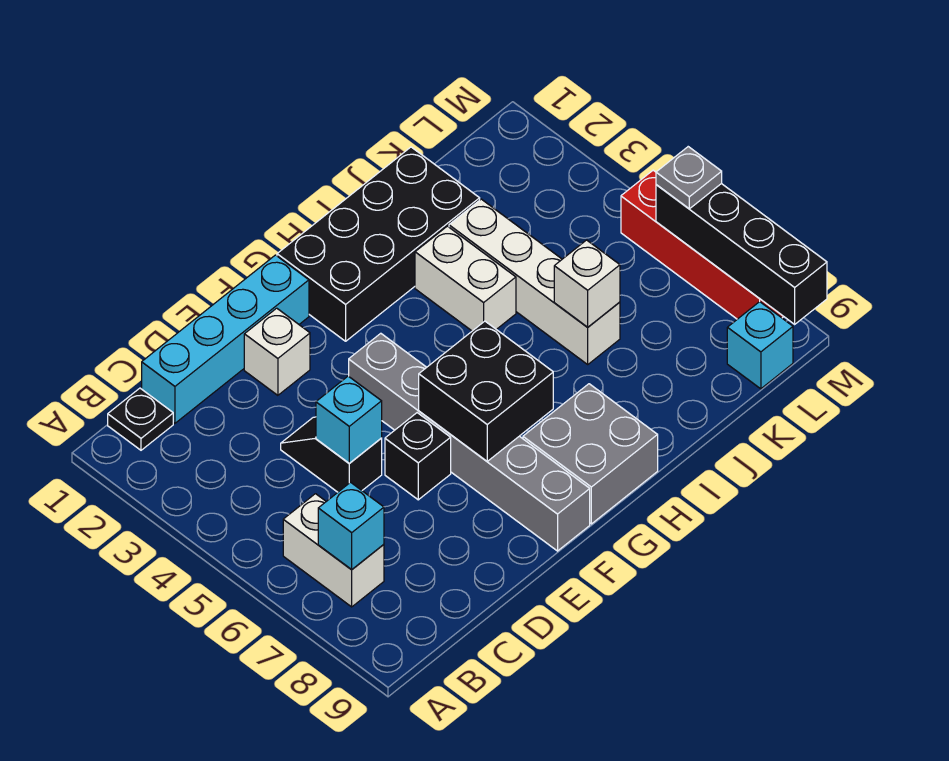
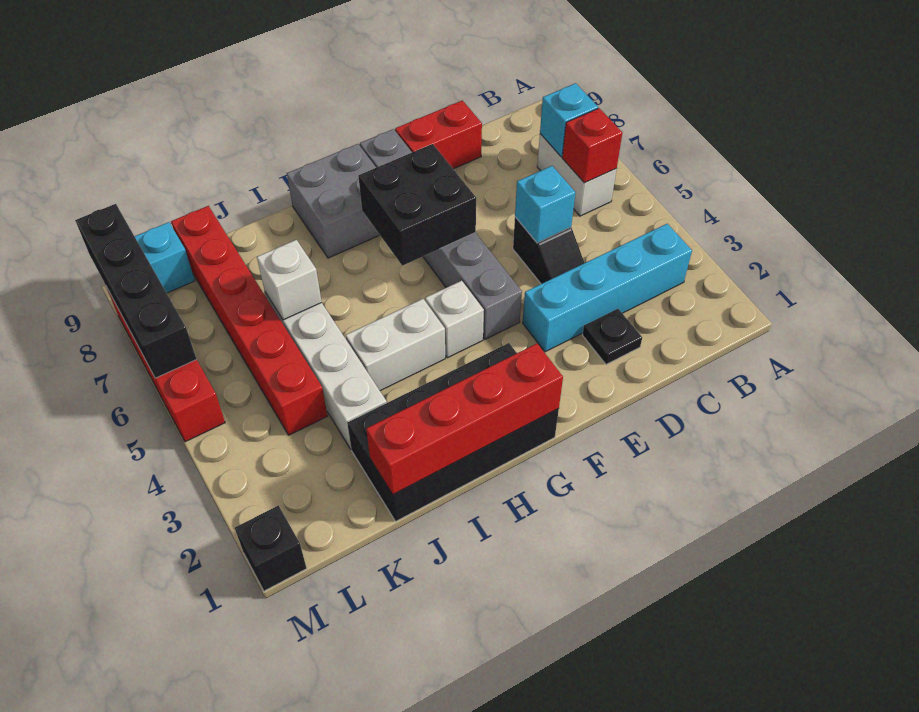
black 1x1 plate [108,388,173,450] -> black 1x1 plate moved to [582,309,642,365]
none -> red 1x1 brick [562,108,622,183]
cyan 1x4 brick [142,255,309,423] -> cyan 1x4 brick moved to [523,224,692,352]
none -> red 1x2 brick [395,100,482,169]
white 1x1 brick [244,308,310,395] -> white 1x1 brick moved to [425,281,484,358]
black 1x1 brick [385,413,451,500] -> black 1x1 brick moved to [235,506,307,591]
none -> red 1x4 brick [366,344,563,494]
white 1x2 brick [415,226,516,331] -> white 1x2 brick turned to [346,299,445,391]
none -> red 1x6 brick [171,206,327,435]
grey 1x1 plate [656,147,722,209] -> none

